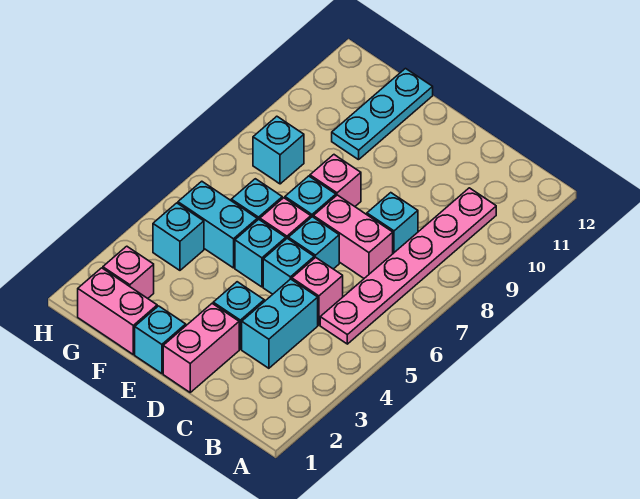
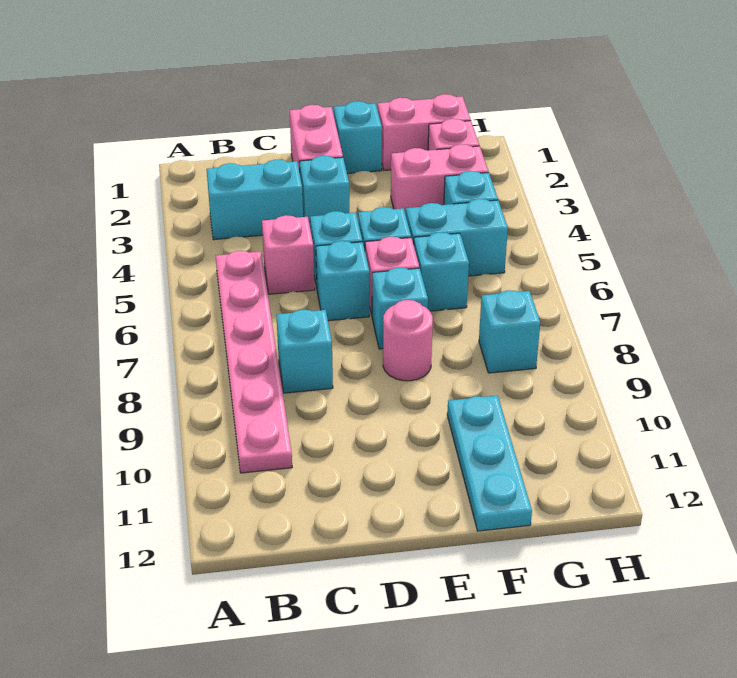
cyan 1x2 brick [242,279,318,368] -> cyan 1x2 brick turned to [207,160,303,240]
pink 1x2 brick [313,195,393,278] -> pink 1x2 brick moved to [391,144,488,215]
pink 1x1 brick [310,155,361,206] -> pink 1x1 round brick [383,300,433,381]

